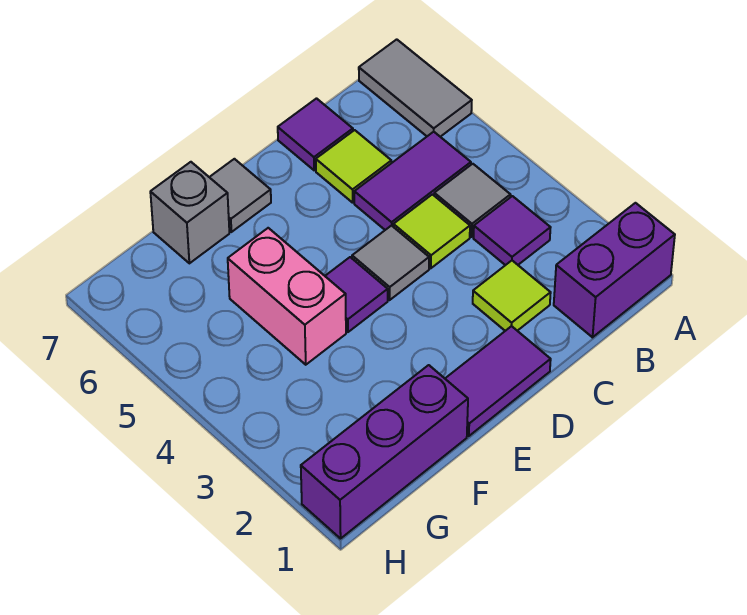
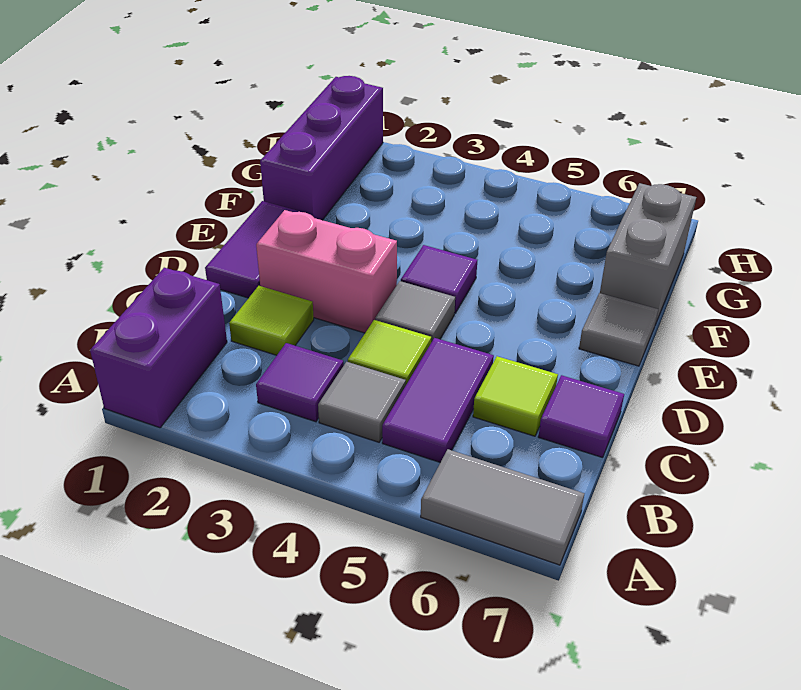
pink 1x2 brick [228,228,346,365] -> pink 1x2 brick moved to [256,210,397,333]
grey 1x1 brick [150,162,229,263] -> grey 1x2 brick [600,183,696,324]

